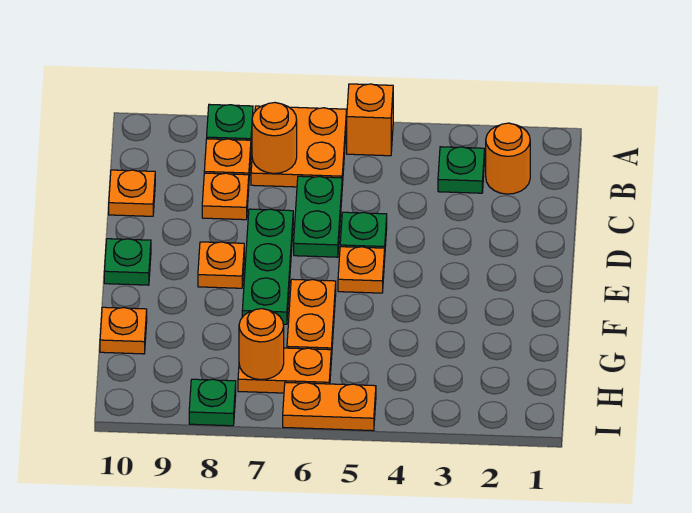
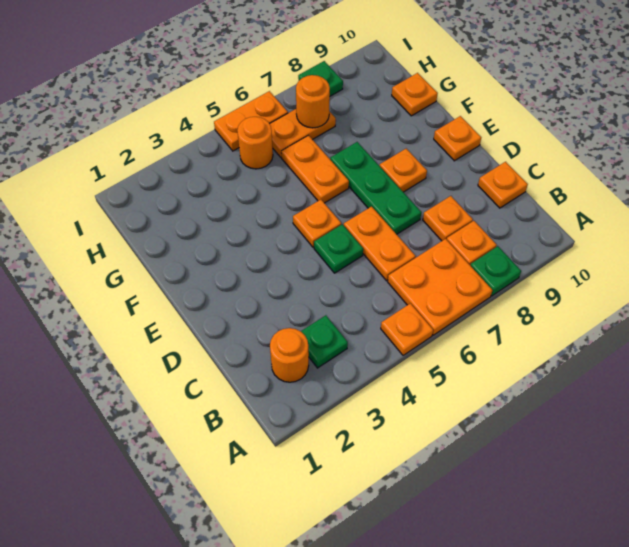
orange 1x1 brick [347,84,393,156] -> orange 1x1 plate [381,303,433,355]
orange 1x1 round brick [252,103,297,173] -> orange 1x1 round brick moved to [237,117,273,169]
green 1x2 plate [294,176,342,257] -> orange 1x2 plate [344,207,415,281]
green 1x1 plate [104,239,151,285] -> orange 1x1 plate [434,116,481,161]

